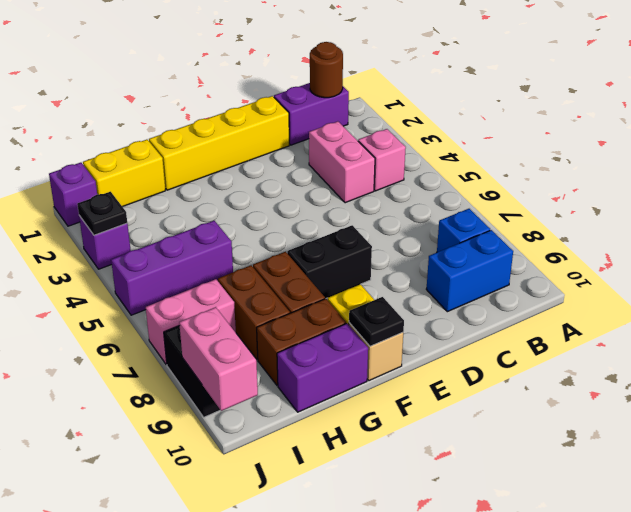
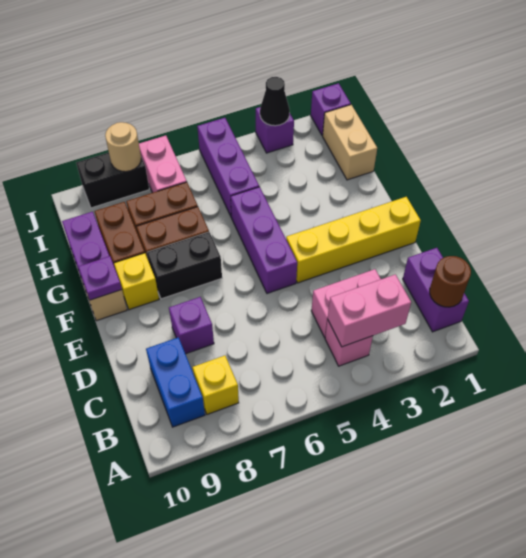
blue 1x1 brick [437,209,490,252] -> yellow 1x1 brick [193,356,239,414]
yellow 1x4 brick [149,96,289,190] -> yellow 1x4 brick turned to [286,197,421,283]
none -> purple 1x1 brick [169,297,214,354]
none -> purple 1x3 brick [231,187,297,293]
black 1x2 brick [287,225,372,299] -> black 1x2 brick turned to [147,232,222,299]
black 1x1 plate [349,297,404,346] -> purple 1x1 plate [78,256,122,300]
yellow 1x2 brick [83,140,165,207] -> tan 1x2 brick [323,105,377,180]
black 1x1 plate [77,192,127,235] -> black 1x1 cone [260,77,290,126]
none -> tan 1x1 round brick [105,122,141,172]
pink 1x2 brick [179,307,258,411] -> pink 1x2 brick moved to [328,274,411,347]

